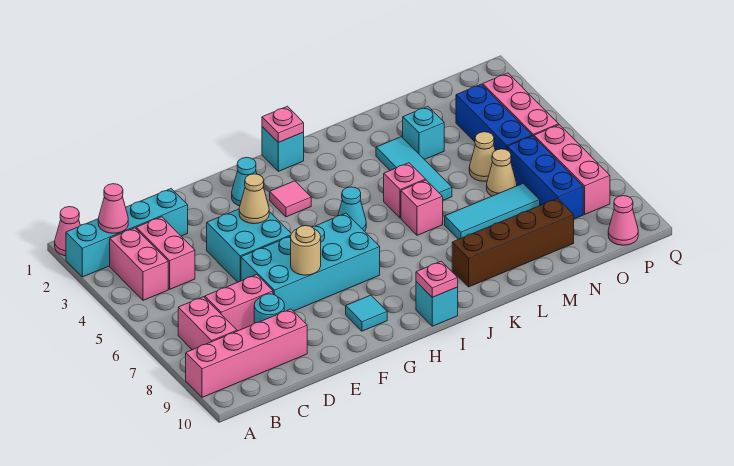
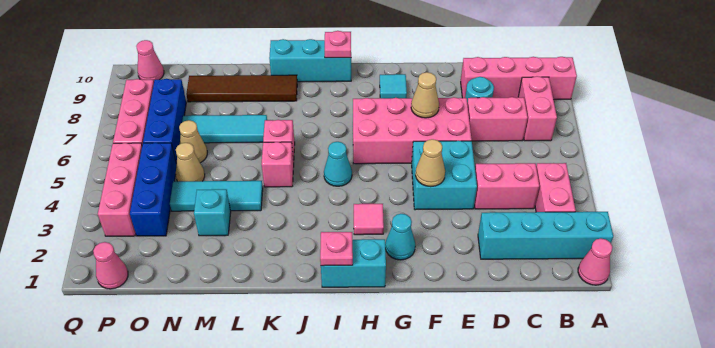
pink 1x1 cone [98,184,128,233] -> pink 1x1 cone moved to [93,242,128,289]
pink 1x2 brick [136,217,195,289] -> pink 1x2 brick turned to [474,163,539,209]
cyan 2x4 brick [241,213,380,311] -> pink 2x4 brick [353,97,472,164]
tan 1x1 round brick [291,226,321,275] -> tan 1x1 cone [411,72,439,118]
cyan 1x1 brick [262,127,304,171] -> cyan 1x2 brick [321,239,386,287]
cyan 1x1 brick [416,282,458,326] -> cyan 1x3 brick [269,39,351,82]
brown 1x4 brick [452,199,574,287] -> brown 1x4 tile [186,75,297,102]
cyan 1x3 tile [376,137,452,200] -> cyan 1x3 tile turned to [170,181,263,211]

